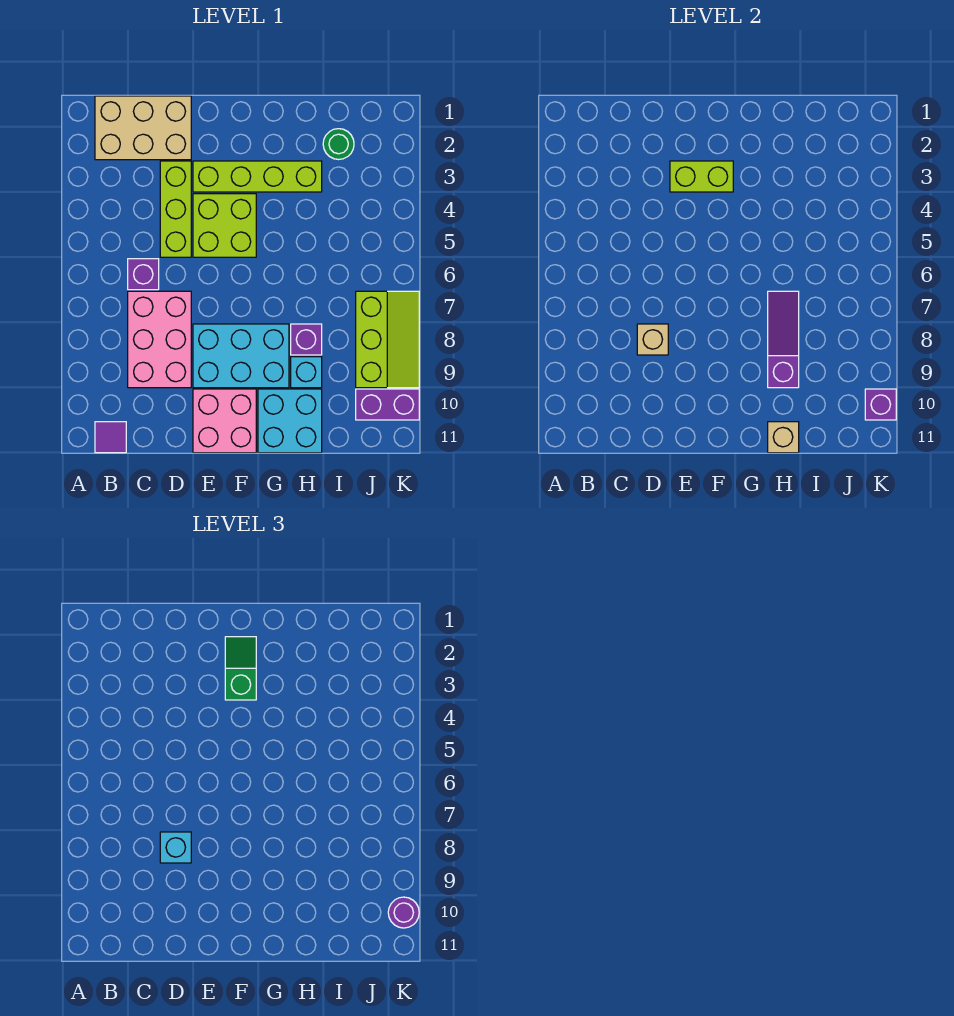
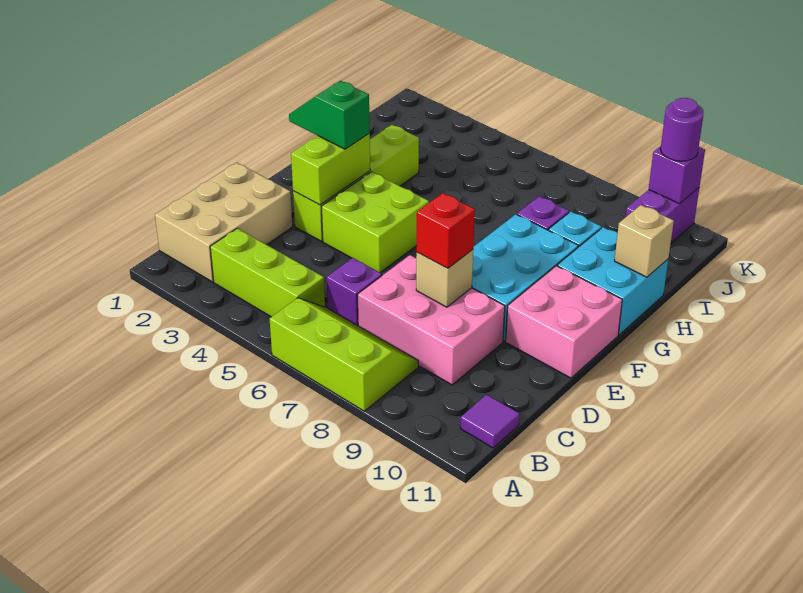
lime 1x3 brick [160,161,191,257] -> lime 1x3 brick moved to [210,228,325,317]
cyan 1x1 brick [160,832,191,863] -> red 1x1 brick [417,193,475,268]
purple 1x3 slope [768,291,799,388] -> none
green 1x1 round brick [323,129,354,160] -> none
lime 2x3 slope [356,291,419,388] -> lime 2x3 slope moved to [270,298,418,411]

